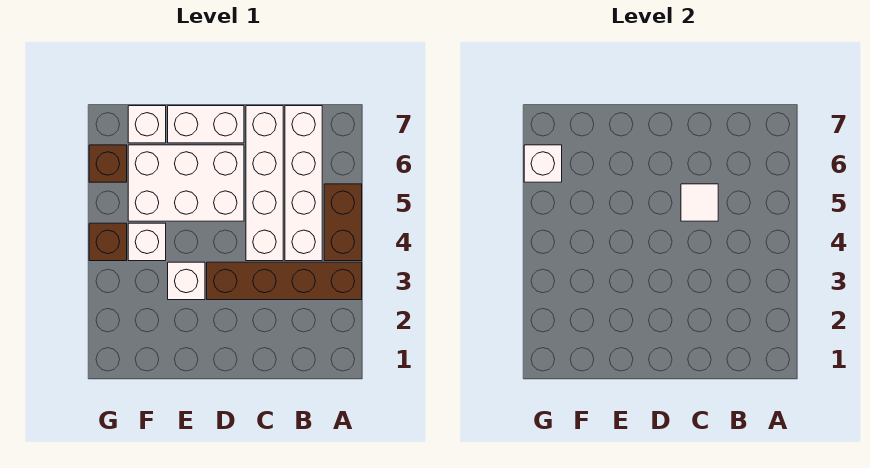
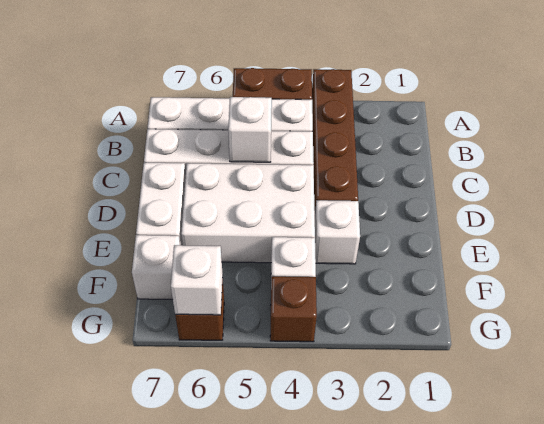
white 1x1 tile [681,184,718,221] -> white 1x1 brick [228,97,272,162]
white 2x3 brick [128,145,244,221] -> white 2x3 brick turned to [181,163,315,263]

